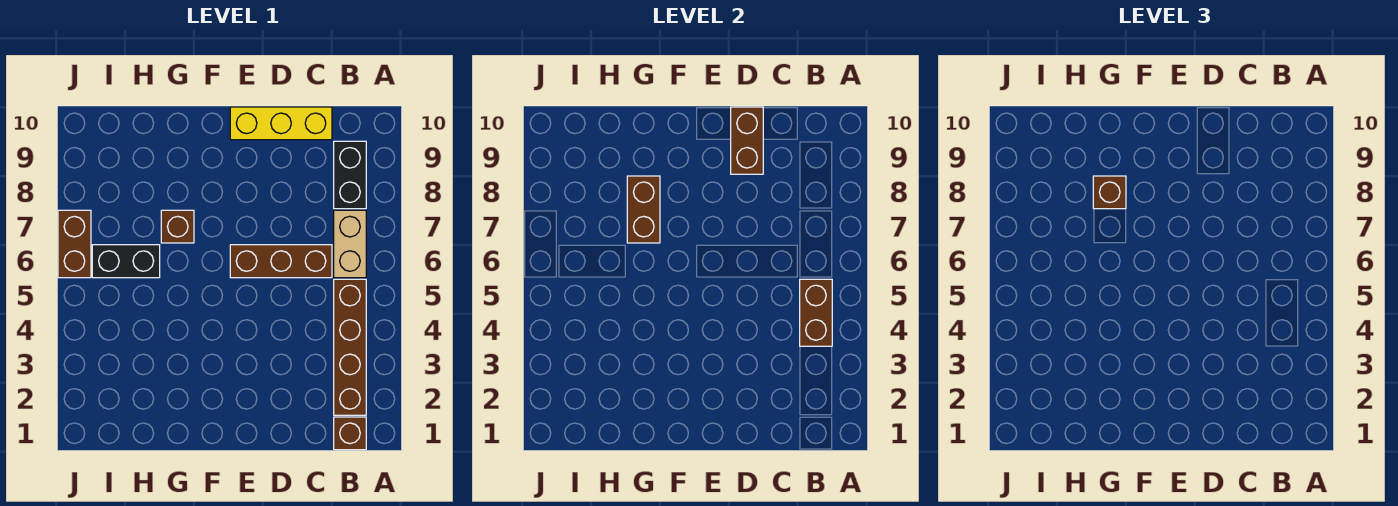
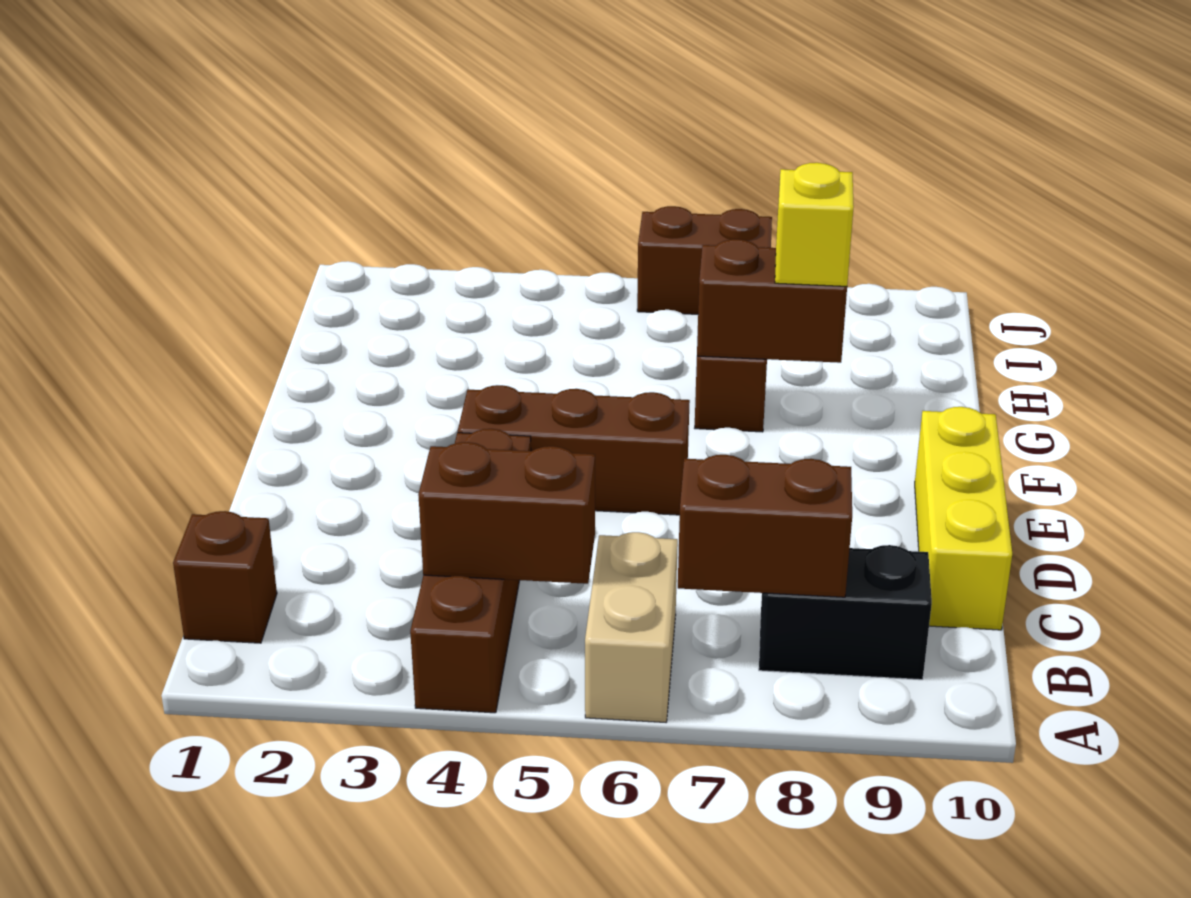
brown 1x4 brick [334,279,366,415] -> brown 1x4 brick turned to [410,429,531,713]
tan 1x2 brick [334,210,366,278] -> tan 1x2 brick turned to [585,532,678,722]
brown 1x3 brick [230,245,332,278] -> brown 1x3 brick turned to [458,385,690,515]
brown 1x2 brick [731,107,763,174] -> brown 1x2 brick moved to [678,455,852,597]
brown 1x1 brick [1093,176,1126,209] -> yellow 1x1 brick [775,163,854,286]
black 1x2 brick [92,245,160,278] -> none

